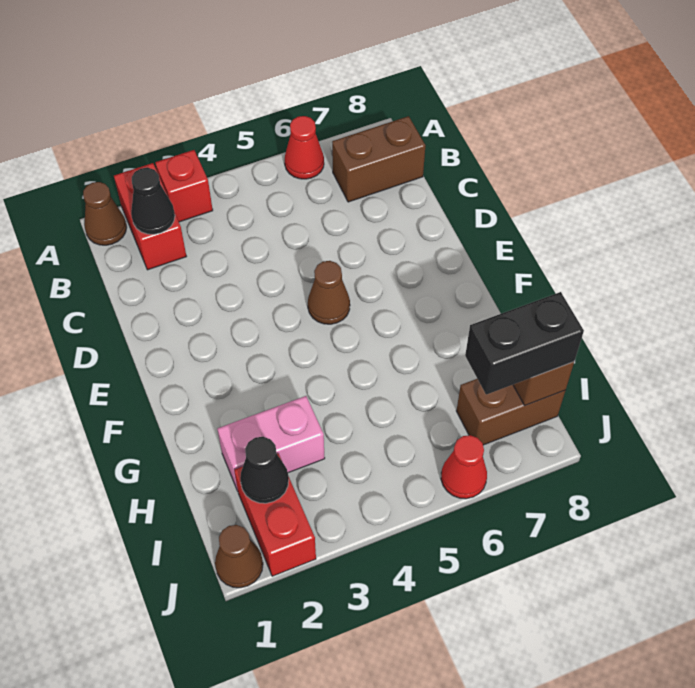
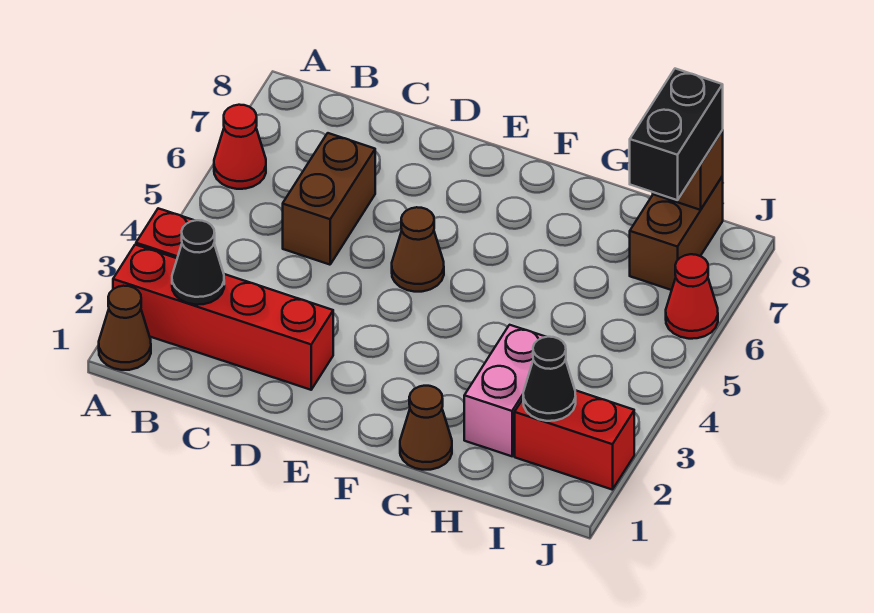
red 1x2 brick [114,163,186,270] -> red 1x4 brick [113,245,333,390]
brown 1x2 brick [332,116,425,202] -> brown 1x2 brick moved to [283,133,375,265]
brown 1x1 cone [215,525,263,588] -> brown 1x1 cone moved to [400,386,452,470]

